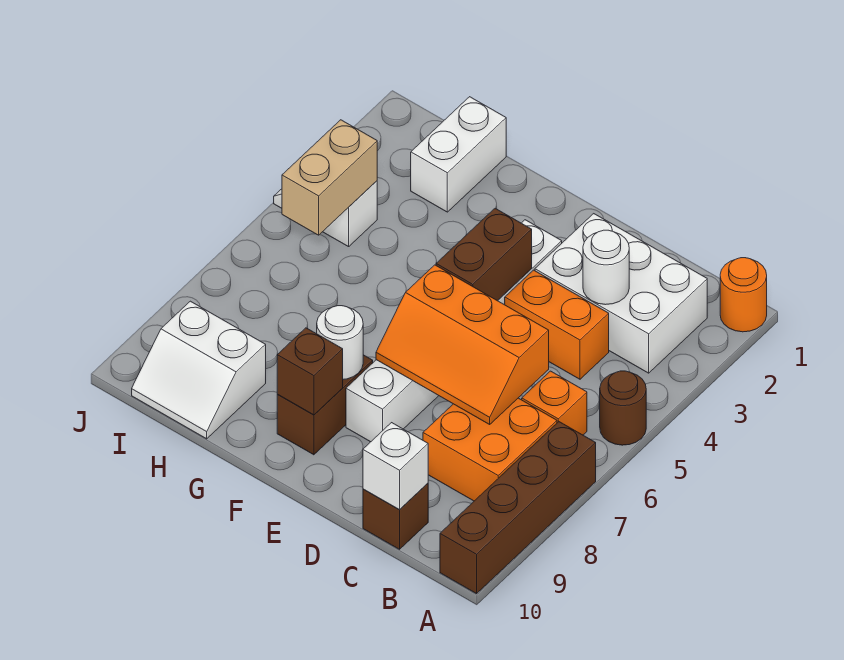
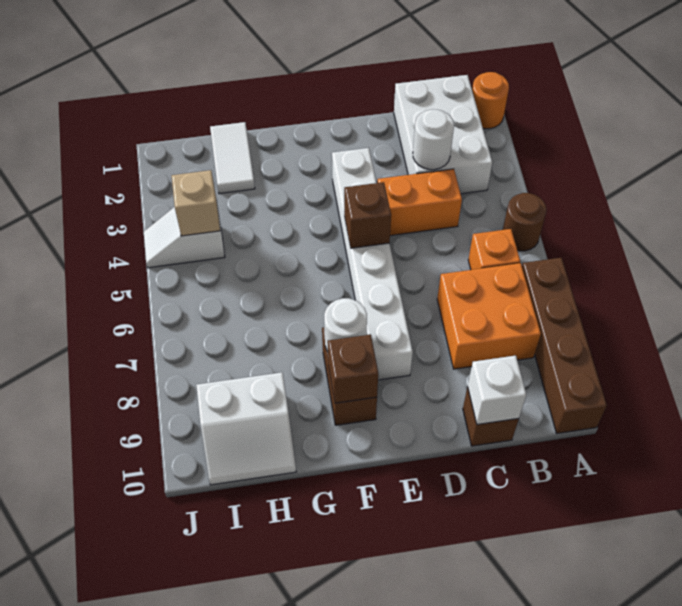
white 2x3 brick [535,214,707,373] -> white 2x3 brick turned to [394,75,492,194]
orange 2x3 slope [376,265,549,424] -> none
brown 1x2 brick [436,208,532,301] -> brown 1x1 brick [344,182,391,248]
white 1x2 brick [411,97,506,212] -> white 1x2 tile [210,122,255,194]
tan 1x2 brick [282,120,377,235] -> tan 1x1 brick [172,170,220,236]

